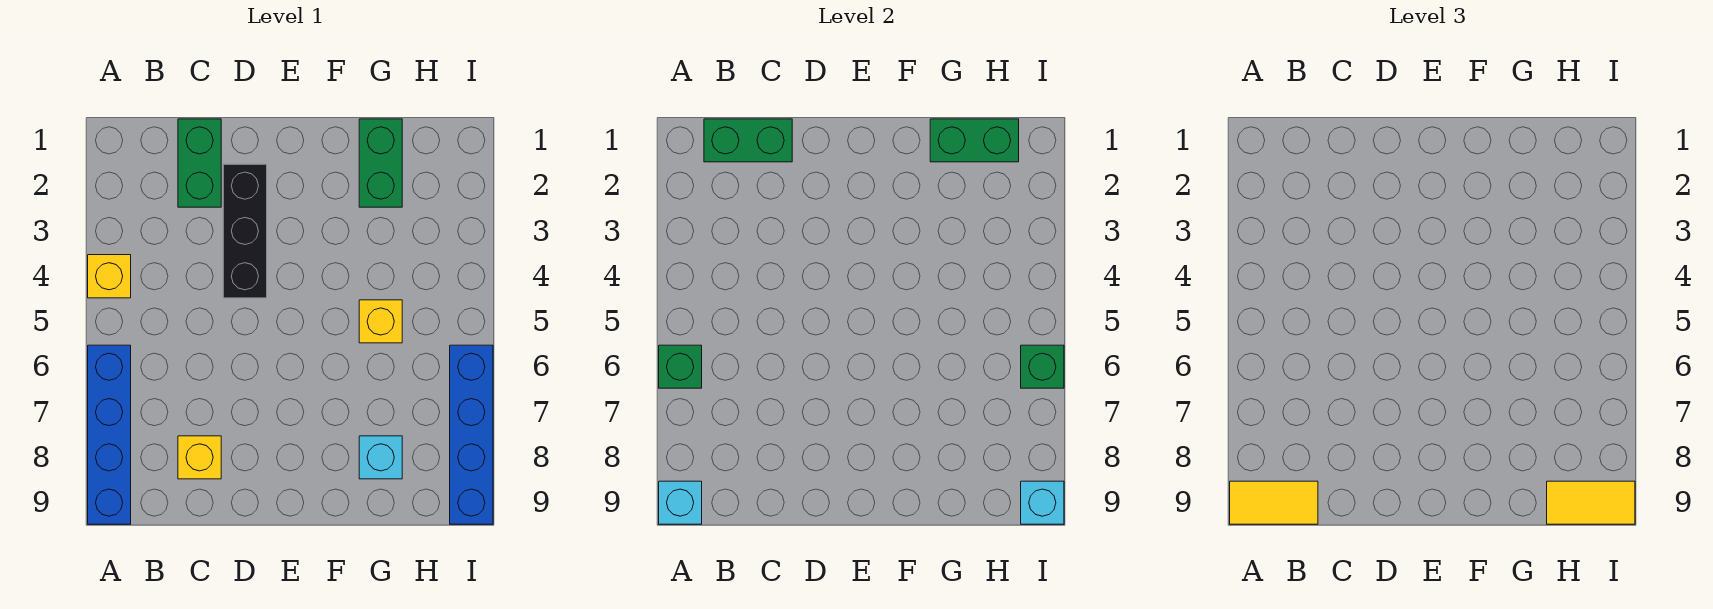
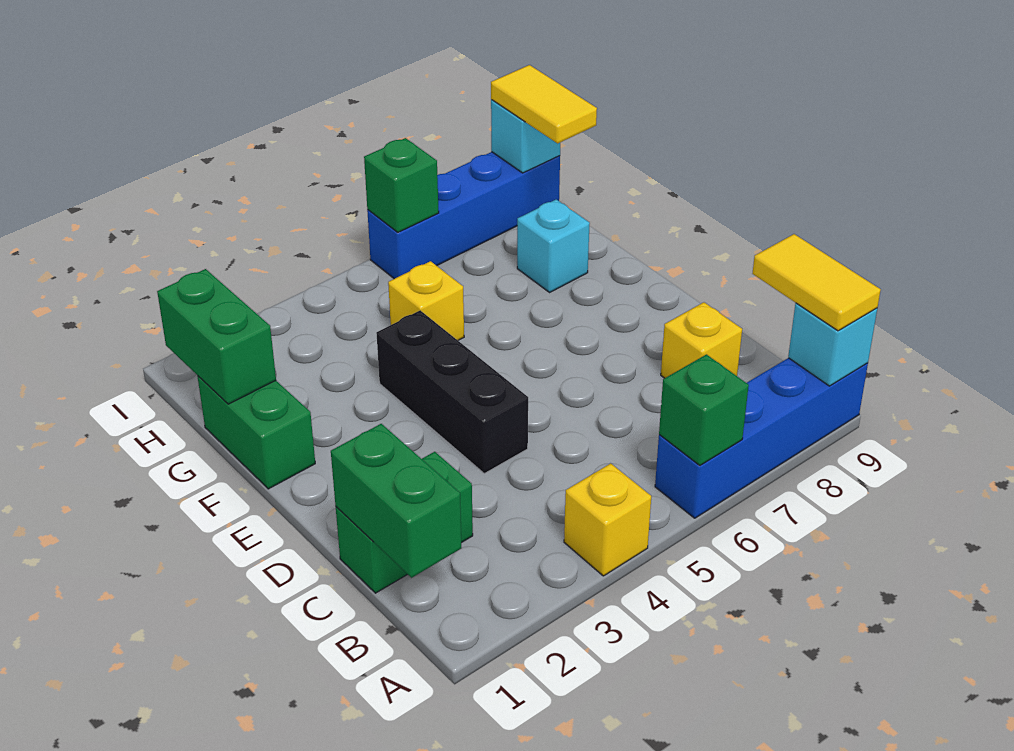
black 1x3 brick [223,164,267,298] -> black 1x3 brick turned to [376,310,528,474]
green 1x2 brick [359,119,402,207] -> green 1x2 brick turned to [197,376,315,489]

